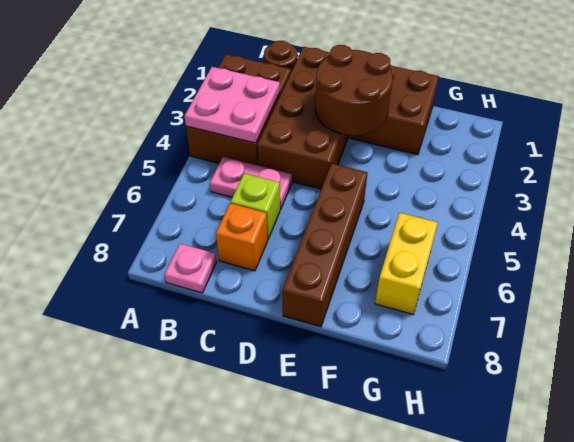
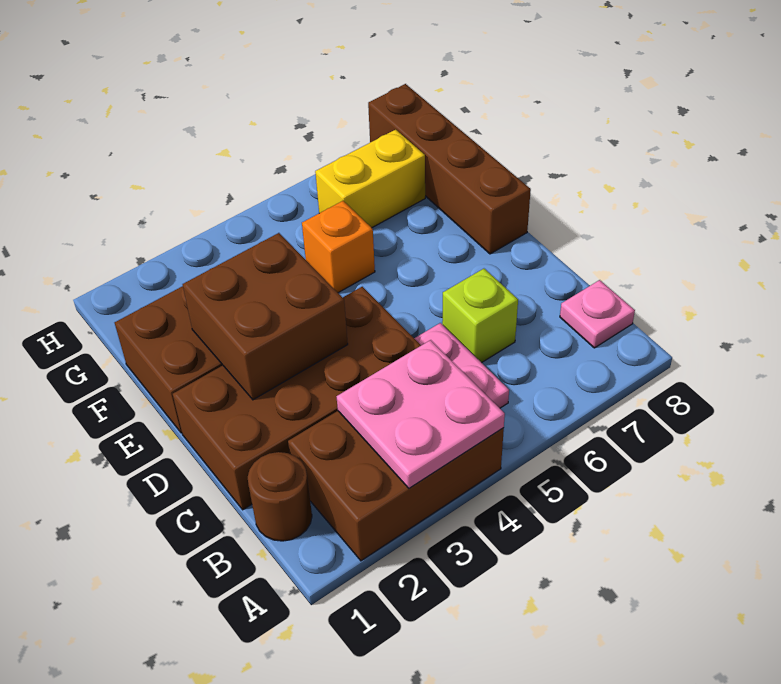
orange 1x1 brick [216,203,268,271] -> orange 1x1 brick moved to [302,201,375,293]
brown 2x2 round brick [315,45,393,135] -> brown 2x2 brick [183,233,348,400]
brown 1x4 brick [283,164,368,327] -> brown 1x4 brick turned to [368,84,531,254]

